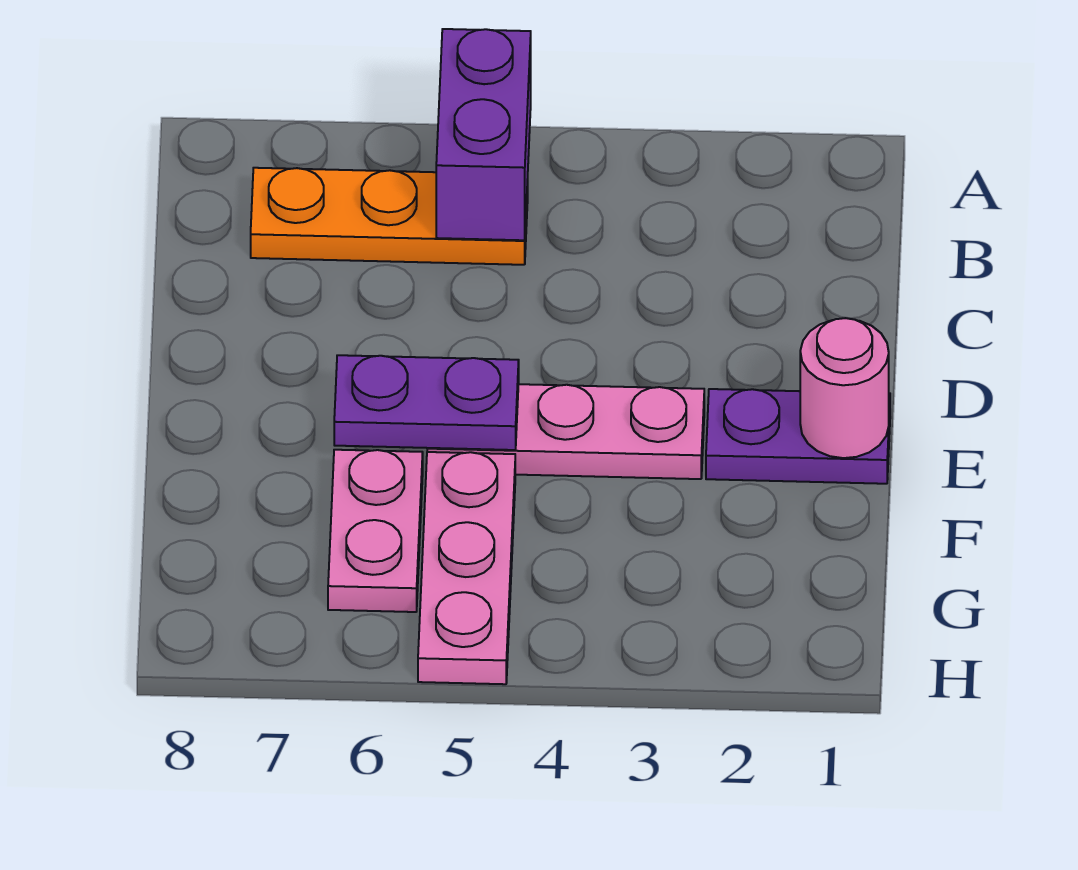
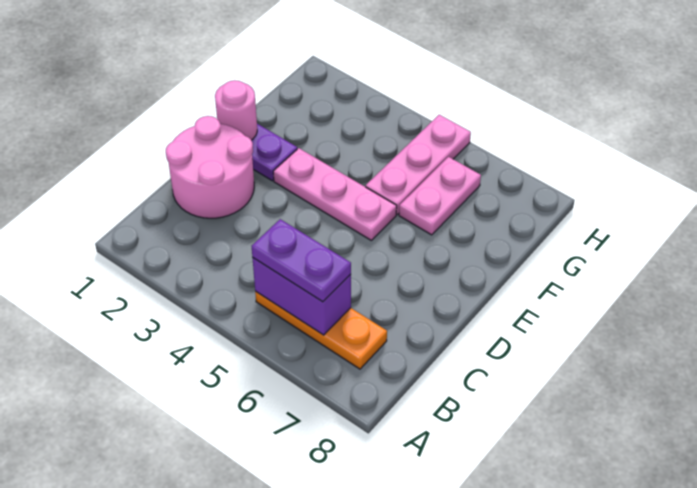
purple 1x2 brick [436,29,531,240] -> purple 1x2 brick turned to [253,258,351,335]
none -> pink 2x2 round brick [166,116,254,218]
purple 1x2 plate [334,355,519,450] -> purple 1x2 plate moved to [252,219,351,302]

